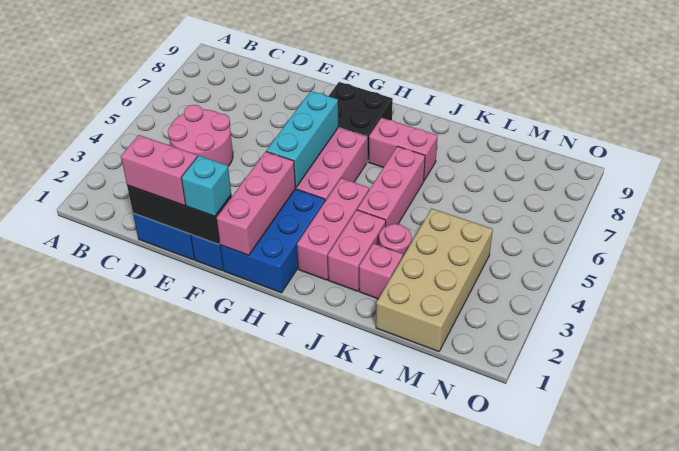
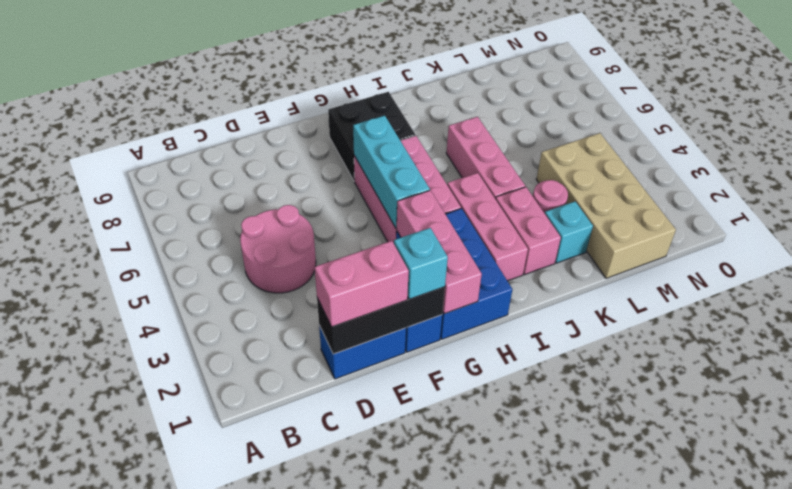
pink 1x2 brick [369,118,437,180] -> none
pink 1x1 brick [359,243,403,299] -> cyan 1x1 brick [545,202,593,263]

